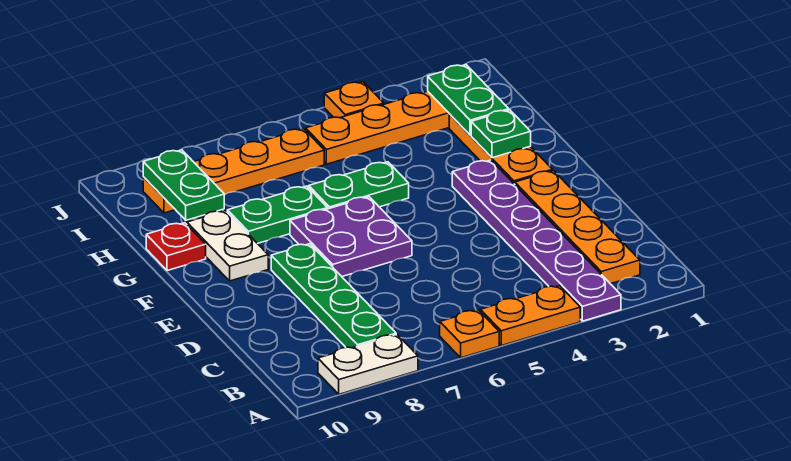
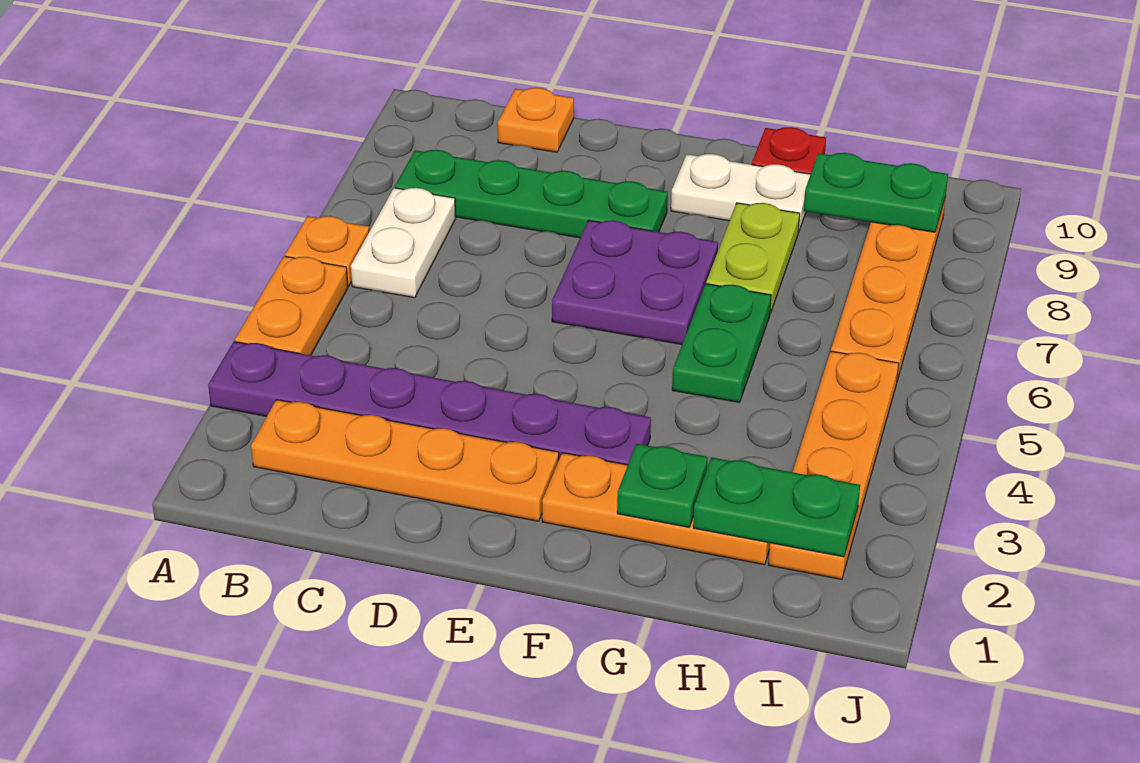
white 1x2 plate [318,334,418,394] -> white 1x2 plate moved to [351,188,456,298]
green 1x2 plate [227,186,328,244] -> lime 1x2 plate [706,203,800,314]
orange 1x1 plate [324,82,384,118] -> orange 1x1 plate moved to [498,88,574,152]

